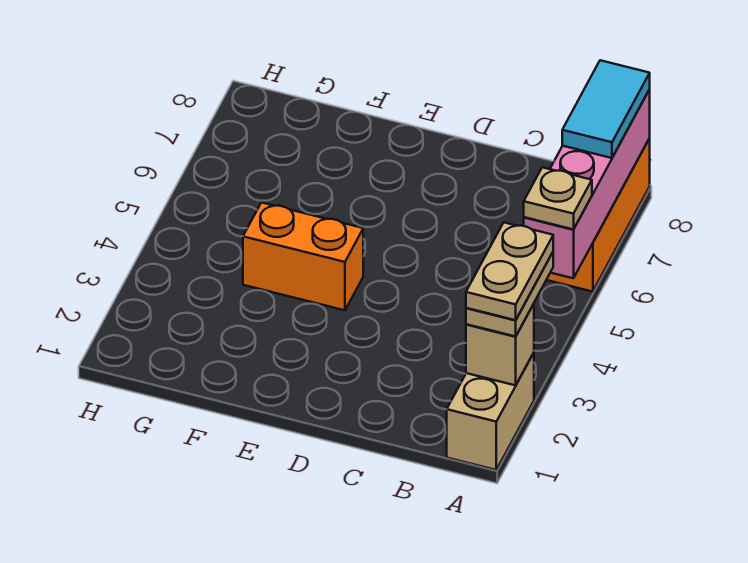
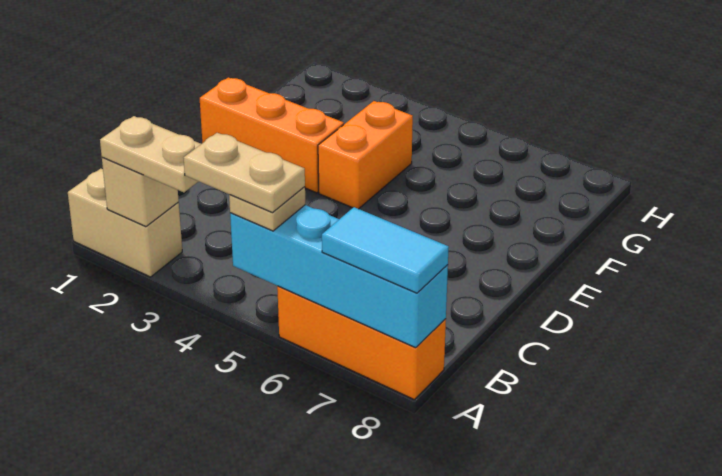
tan 1x2 plate [466,223,553,320] -> tan 1x2 plate moved to [184,133,305,213]
pink 1x4 brick [524,90,650,278] -> cyan 1x4 brick [230,205,448,348]
none -> orange 1x3 brick [200,77,344,193]

